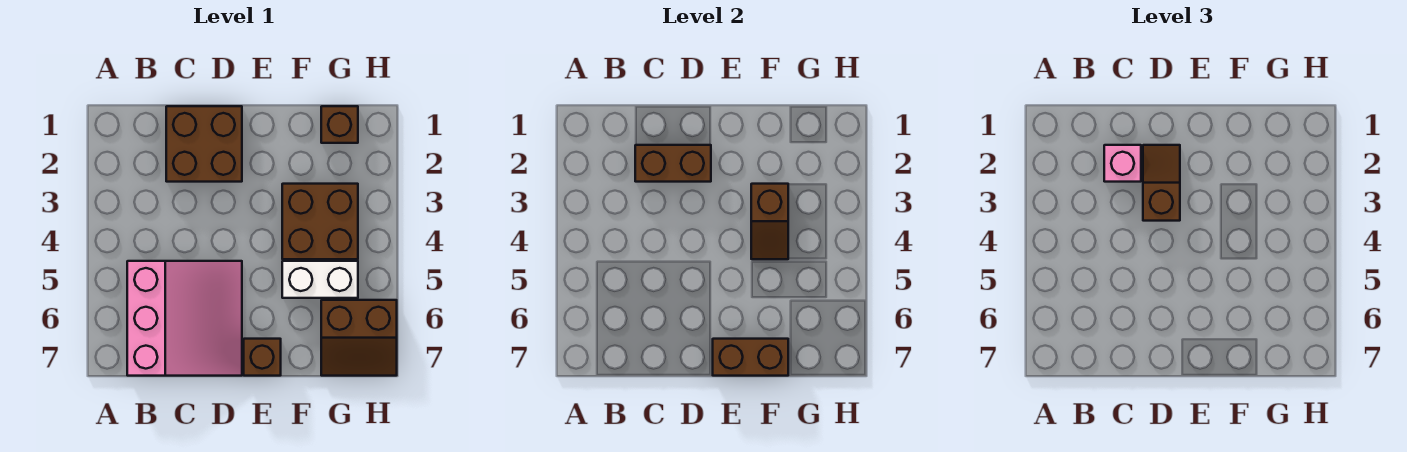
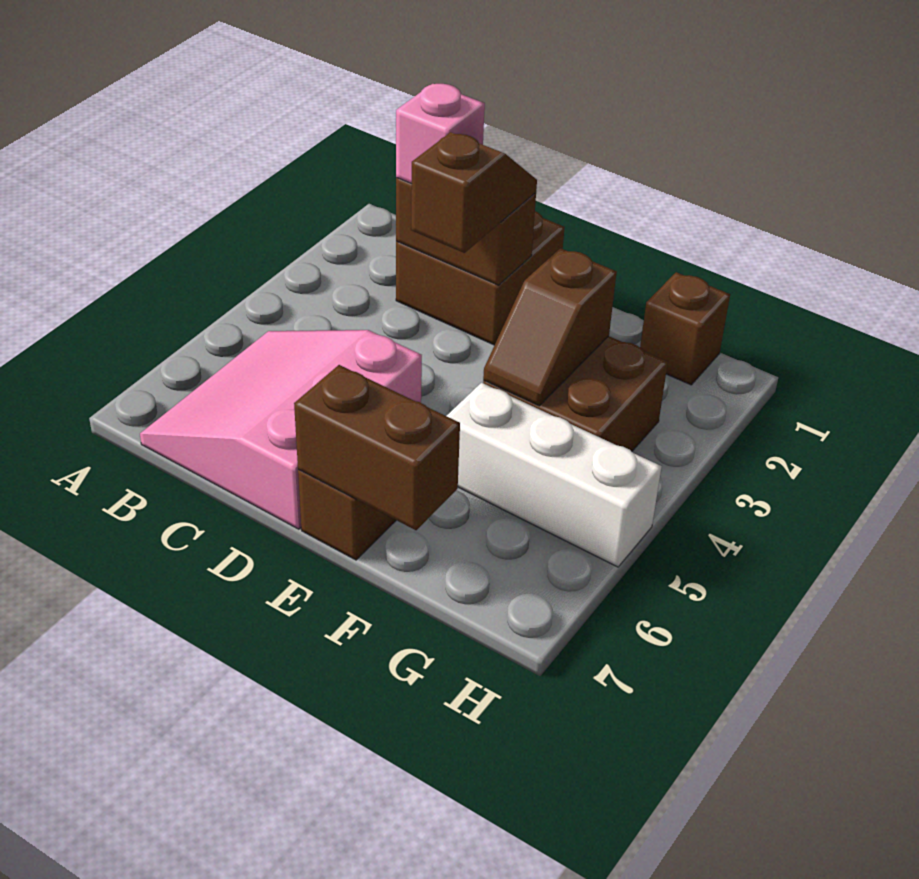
pink 3x3 slope [127,261,242,376] -> pink 3x3 slope turned to [140,330,422,529]
white 1x2 brick [282,261,358,298] -> white 1x3 brick [447,383,662,567]
brown 2x2 slope [321,300,397,376] -> none

